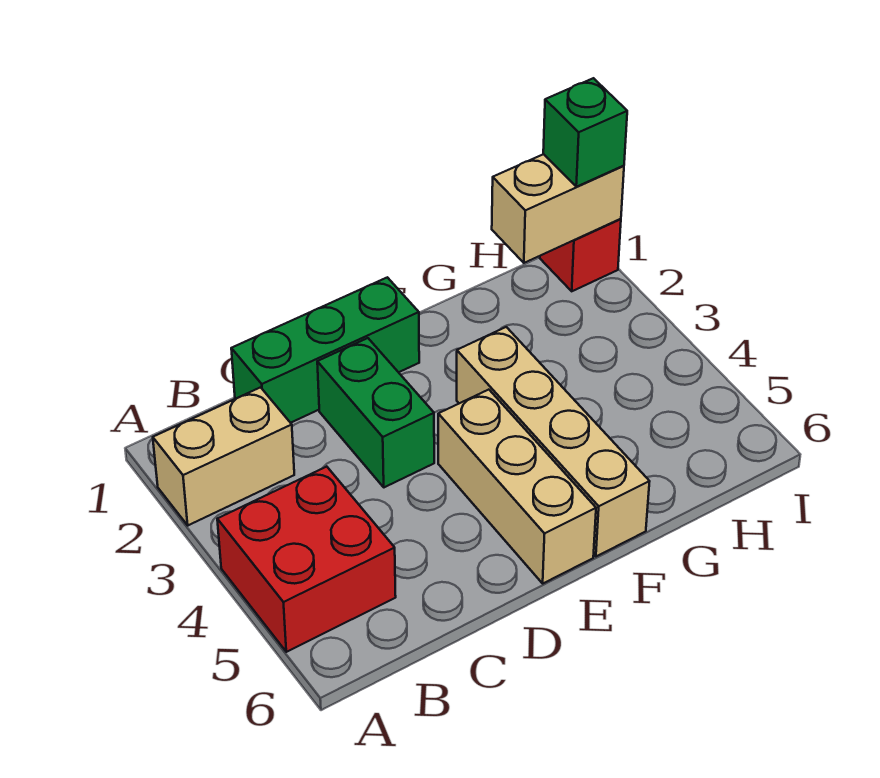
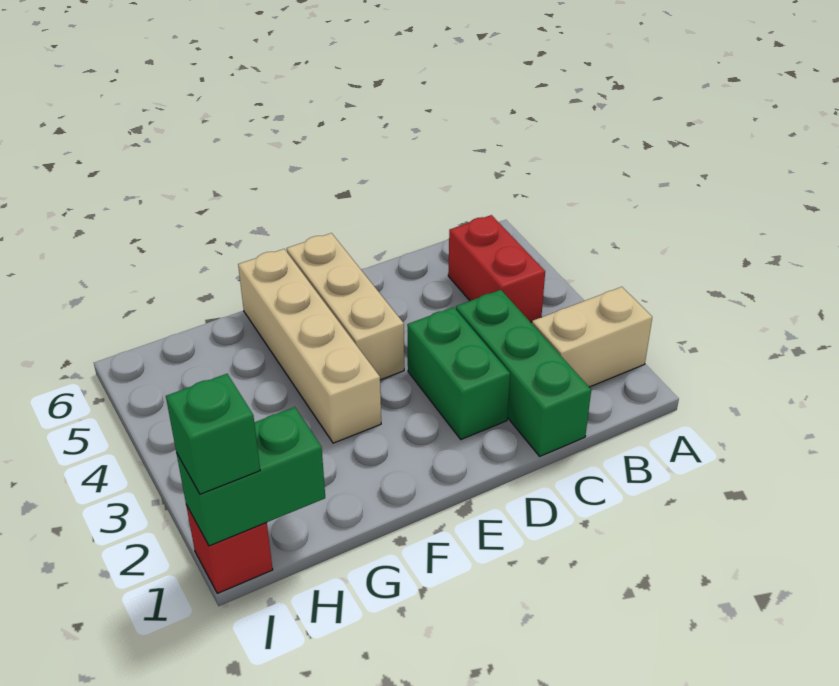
red 2x2 brick [217,467,396,652] -> red 1x2 brick [448,215,545,322]
green 1x3 brick [231,277,419,423] -> green 1x3 brick turned to [456,290,591,456]
tan 1x2 brick [492,154,624,263] -> green 1x2 brick [176,407,325,546]

